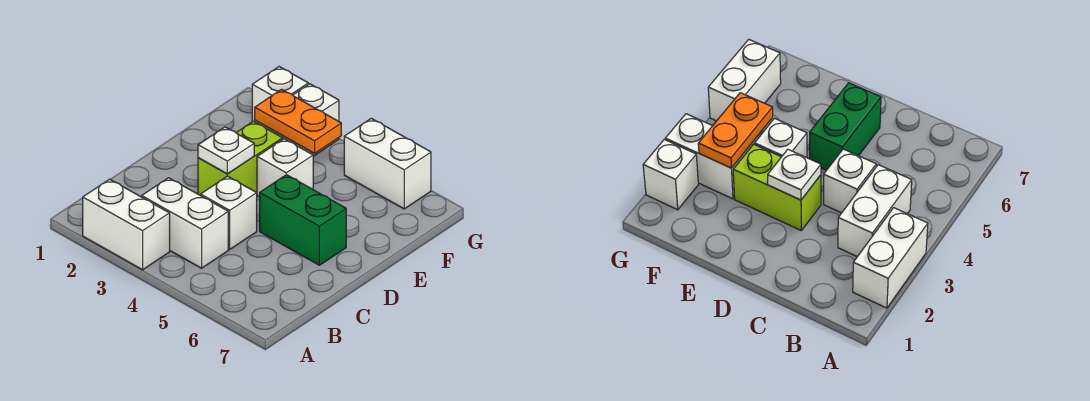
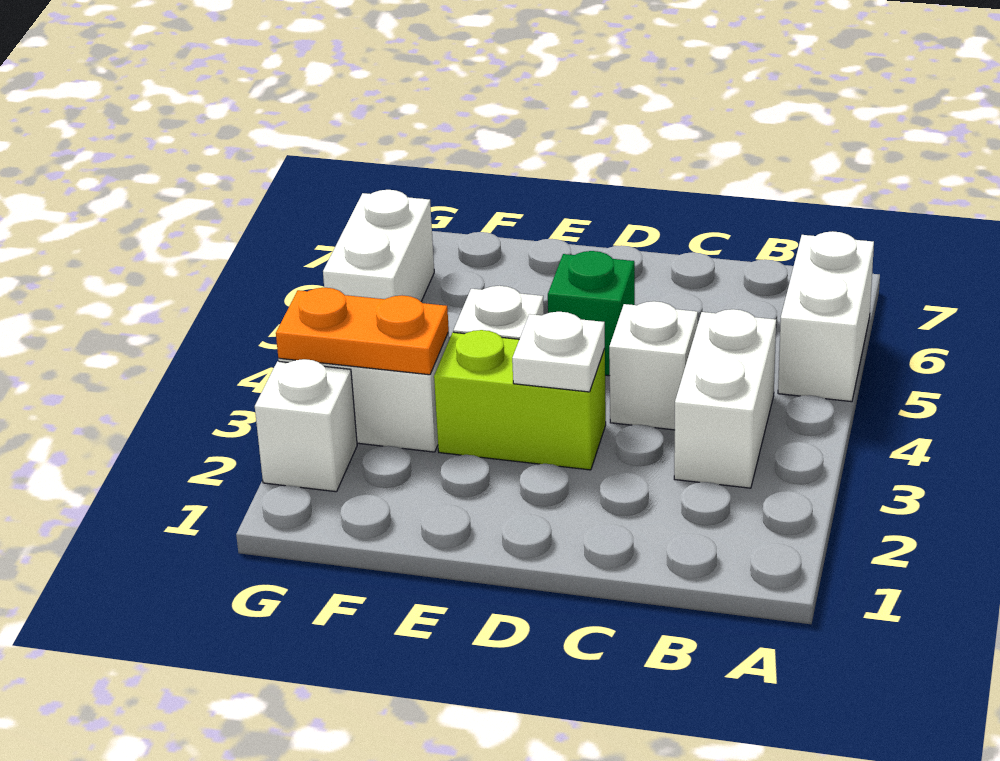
white 1x2 brick [83,179,170,270] -> white 1x2 brick moved to [778,231,874,402]
green 1x2 brick [260,175,346,265] -> green 1x1 brick [548,251,635,376]
orange 1x2 plate [255,89,341,153] -> orange 1x2 plate turned to [276,288,449,375]

